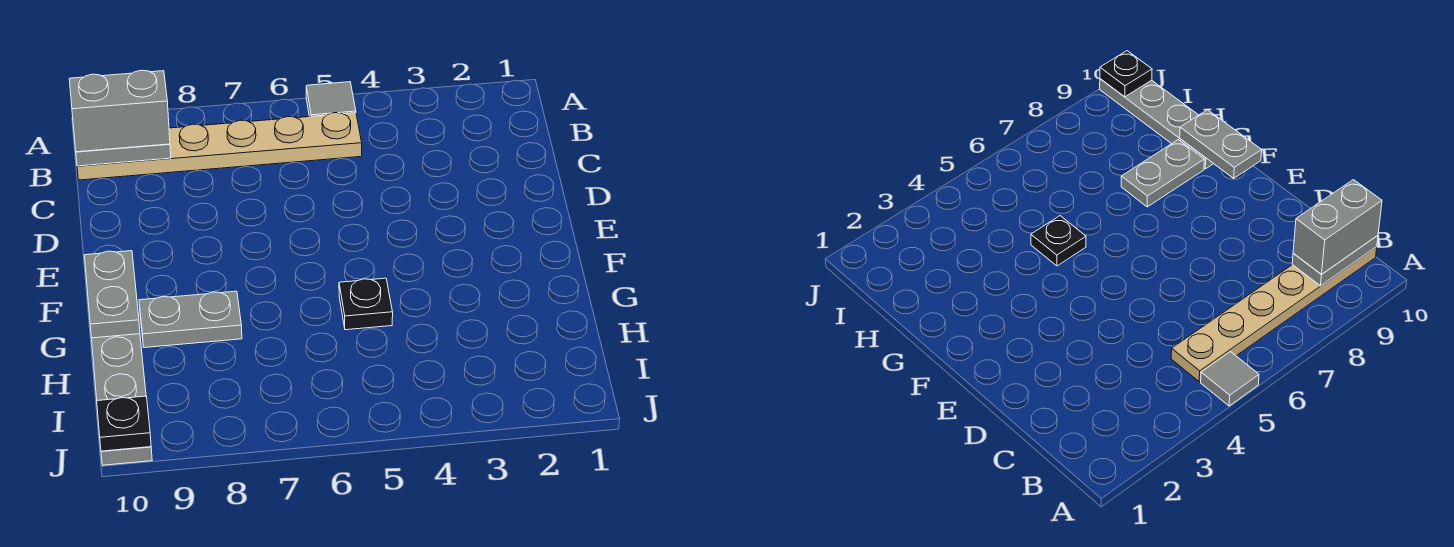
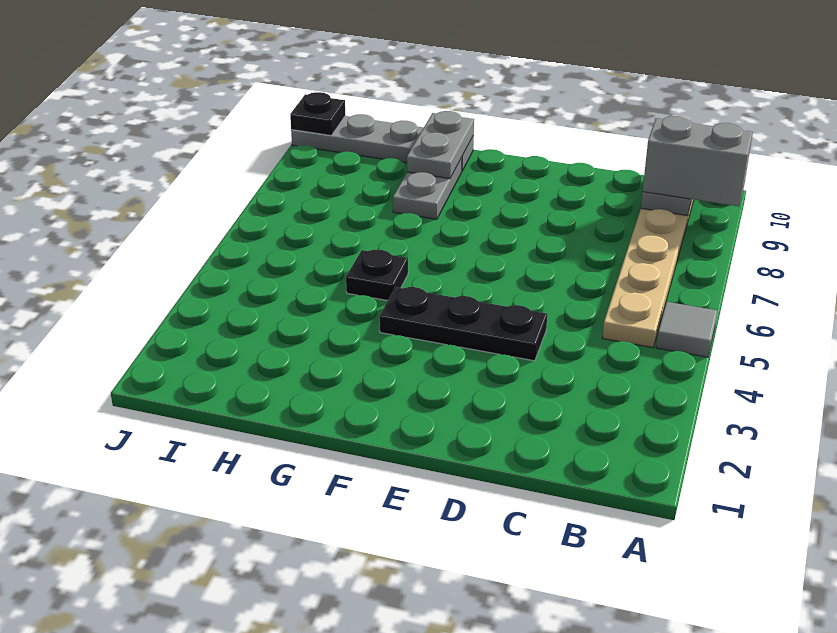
grey 1x2 brick [69,70,170,152] -> grey 1x2 brick turned to [643,116,753,206]
none -> black 1x3 plate [380,287,547,361]
grey 1x2 plate [84,251,140,338] -> grey 1x2 plate turned to [407,111,474,179]

